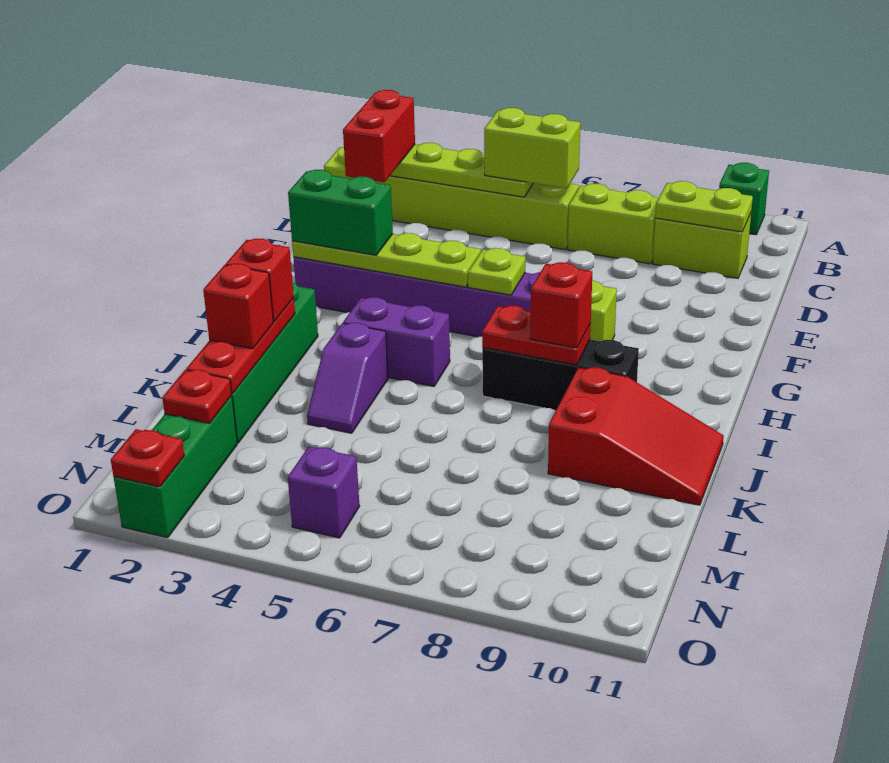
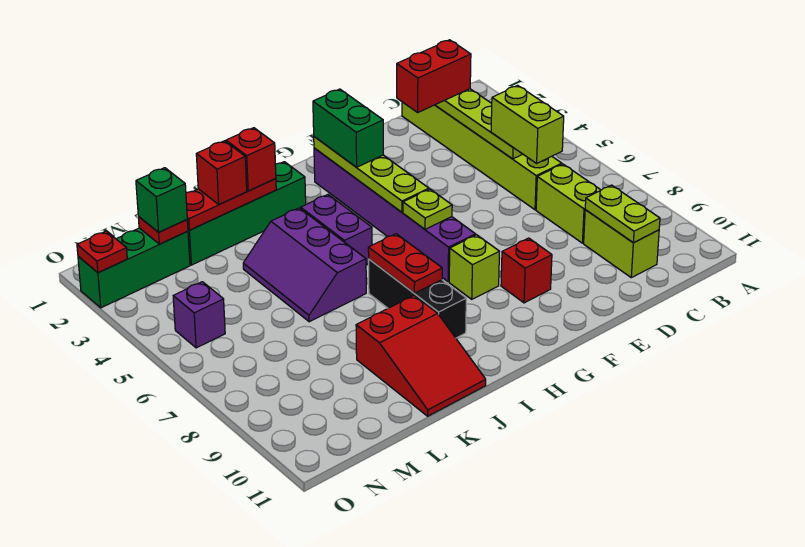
green 1x1 brick [719,163,769,235] -> green 1x1 brick moved to [136,168,187,232]
red 1x1 brick [530,262,592,348] -> red 1x1 brick moved to [501,238,552,303]
purple 1x2 slope [307,323,388,433] -> purple 2x3 slope [243,208,366,322]

